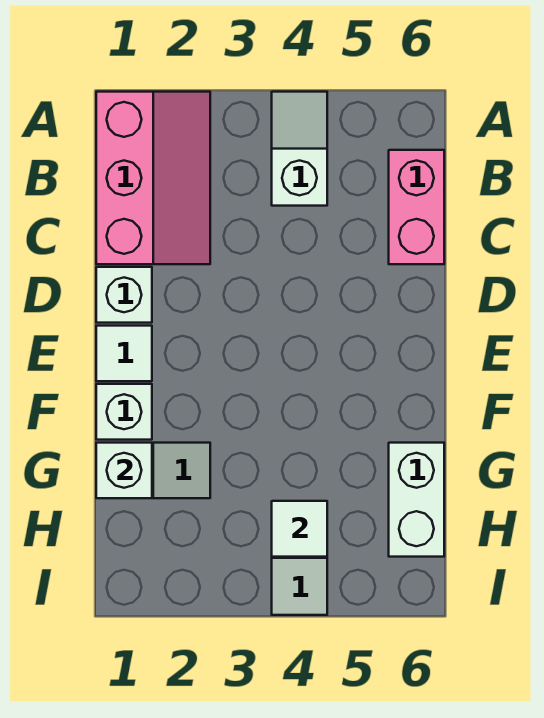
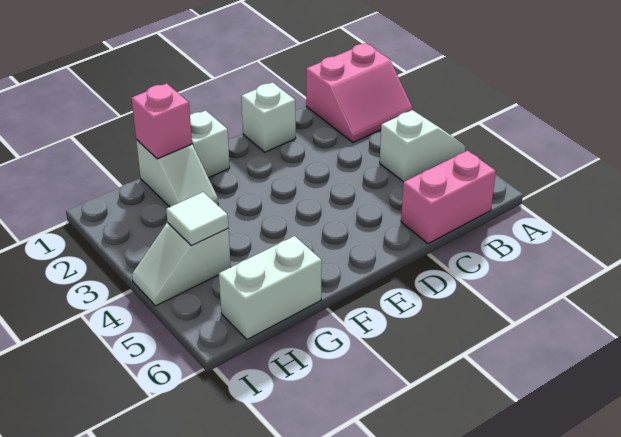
pink 2x3 slope [96,92,210,264] -> pink 2x2 slope [306,43,413,143]
white 1x1 tile [96,326,152,381] -> none
white 1x1 brick [96,443,152,498] -> pink 1x1 brick [131,83,192,159]

